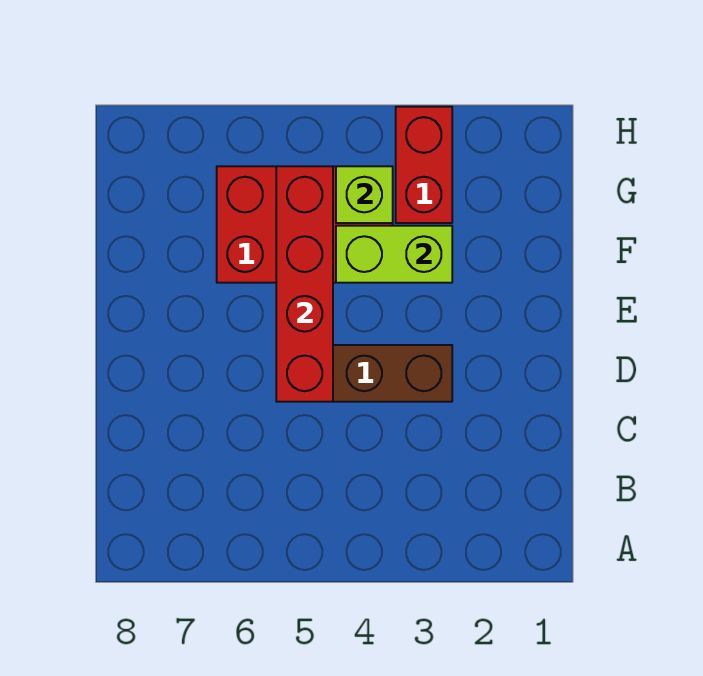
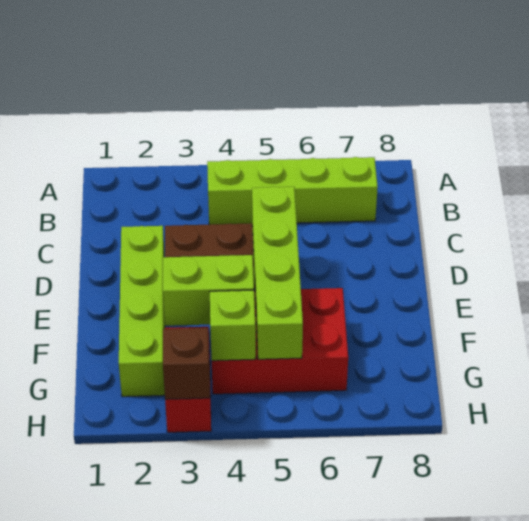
none -> lime 1x4 brick [207,157,378,225]
none -> lime 1x4 brick [119,226,165,397]
red 1x4 brick [276,166,333,402] -> lime 1x4 brick [252,186,303,359]
none -> brown 1x1 brick [163,328,210,399]

